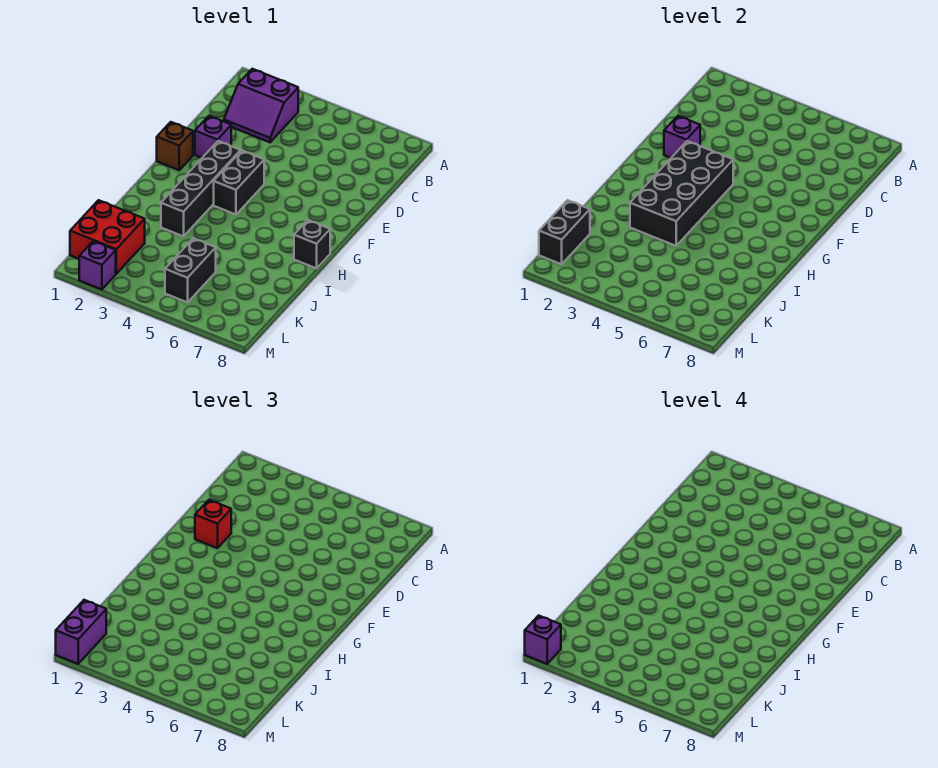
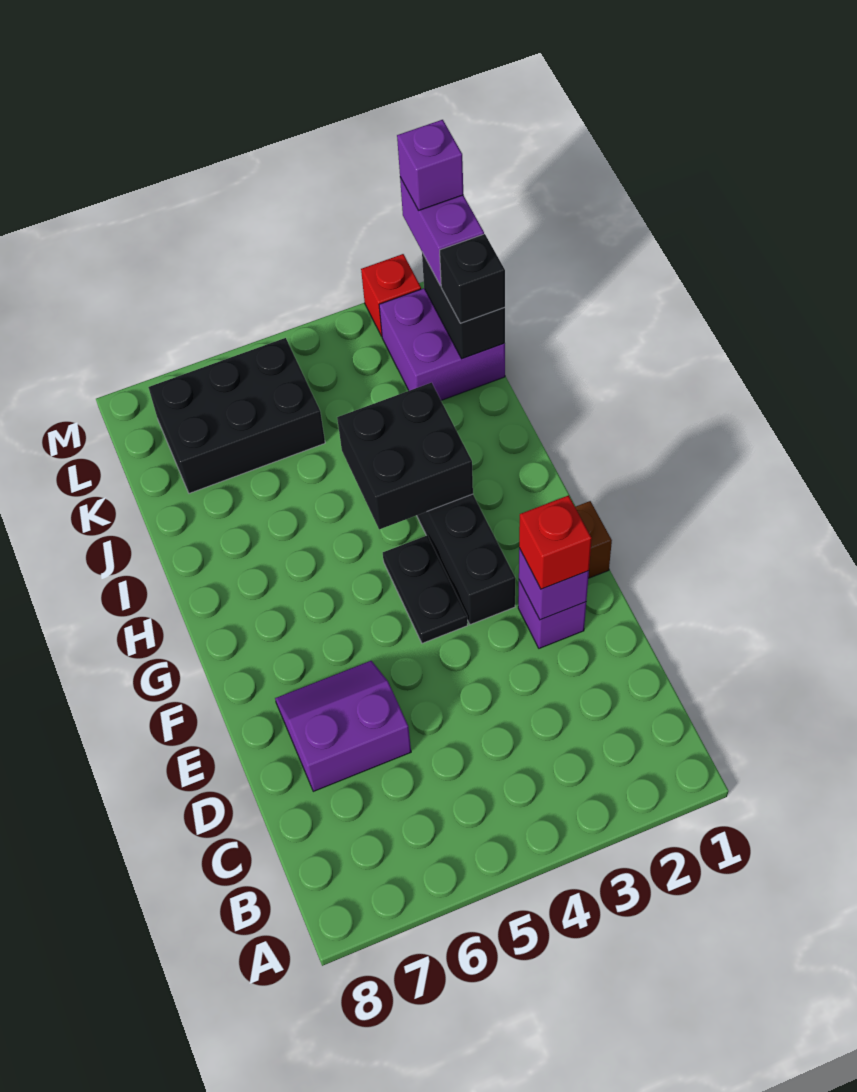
purple 2x2 slope [224,69,298,142] -> purple 2x2 slope moved to [275,661,411,791]
black 2x4 brick [630,141,733,246] -> black 2x2 brick [337,383,473,529]
black 1x2 brick [214,151,264,215] -> black 1x2 plate [383,535,467,643]
black 1x1 brick [294,220,330,268] -> black 1x1 brick moved to [440,234,505,323]
red 2x2 brick [70,200,145,274] -> purple 2x2 brick [379,288,505,400]
black 1x2 brick [165,238,216,302] -> black 2x3 brick [148,338,325,493]
purple 1x1 brick [79,241,116,289] -> red 1x1 brick [361,254,421,336]

